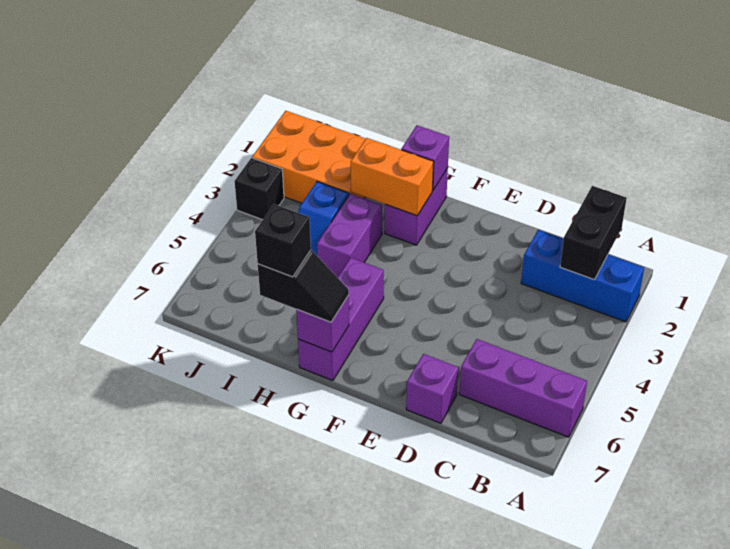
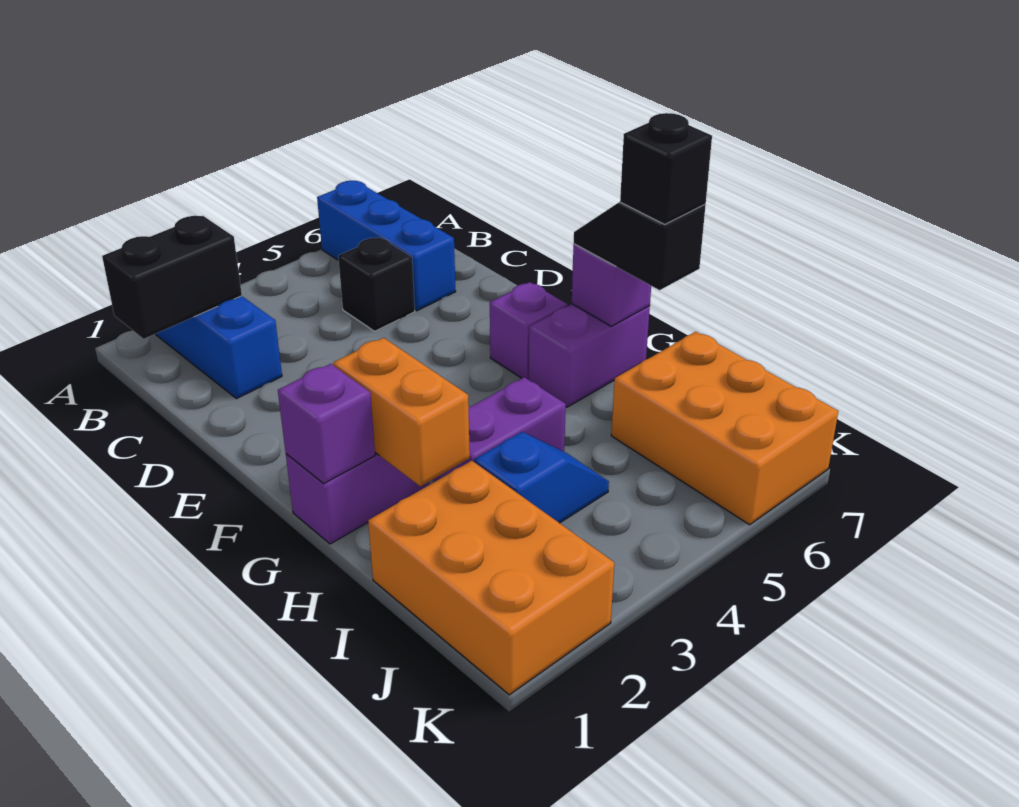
purple 1x3 brick [459,339,587,437] -> blue 1x3 brick [317,181,456,311]
purple 1x1 brick [406,354,458,423] -> purple 1x1 brick moved to [490,282,568,380]
purple 1x3 brick [298,258,384,381] -> purple 1x2 brick [529,304,650,407]
none -> orange 2x3 brick [611,332,838,525]
black 1x1 brick [235,158,284,220] -> black 1x1 brick moved to [338,237,415,331]

